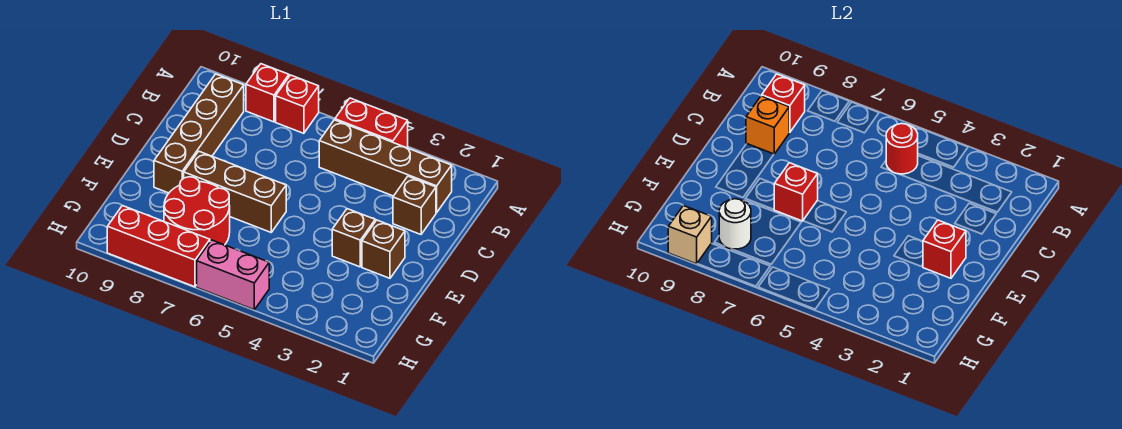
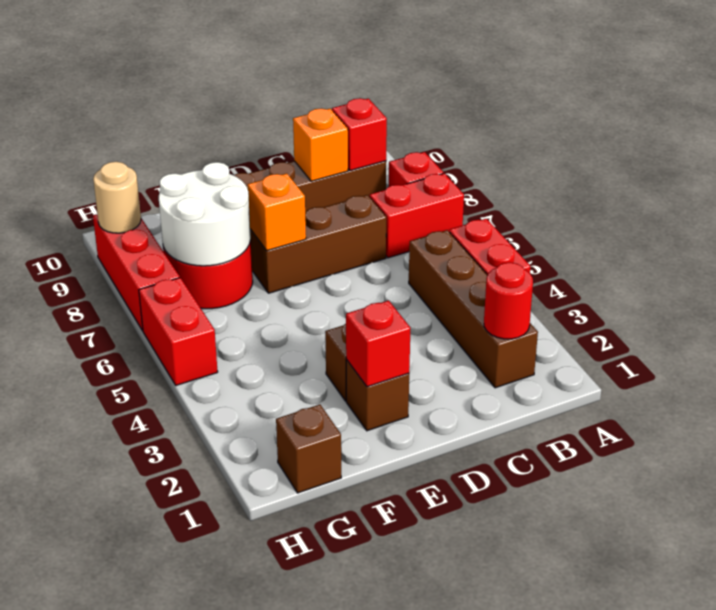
red 1x1 brick [276,75,319,133] -> red 1x2 brick [370,173,464,258]
red 1x1 round brick [886,124,918,174] -> red 1x1 round brick moved to [484,262,533,339]
brown 1x1 brick [393,176,436,234] -> brown 1x1 brick moved to [276,405,341,493]
brown 1x3 brick [184,151,286,232] -> brown 1x3 brick turned to [250,195,386,293]
red 1x1 brick [774,163,818,221] -> orange 1x1 brick [247,173,306,251]
white 1x1 round brick [719,199,751,249] -> white 2x2 round brick [159,162,251,266]
pink 1x2 brick [197,240,269,310] -> red 1x2 brick [139,278,218,385]
tan 1x1 brick [668,206,712,264] -> tan 1x1 round brick [93,162,141,233]

